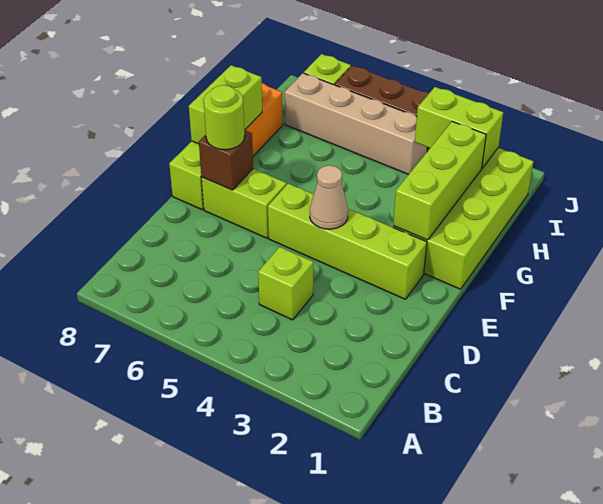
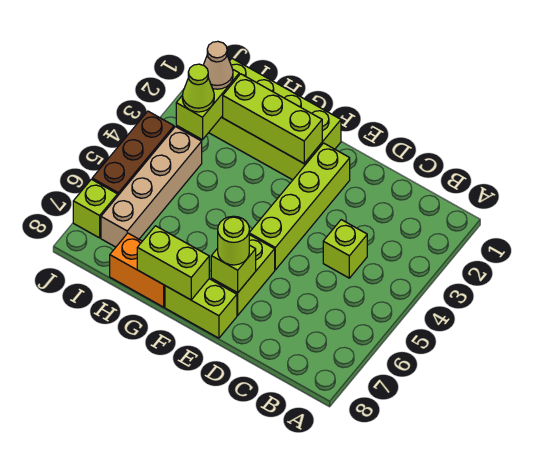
tan 1x1 cone [310,165,348,229] -> tan 1x1 cone moved to [204,41,233,89]
brown 1x1 brick [199,130,253,190] -> lime 1x1 brick [211,245,256,293]
none -> lime 1x1 cone [182,64,214,112]

